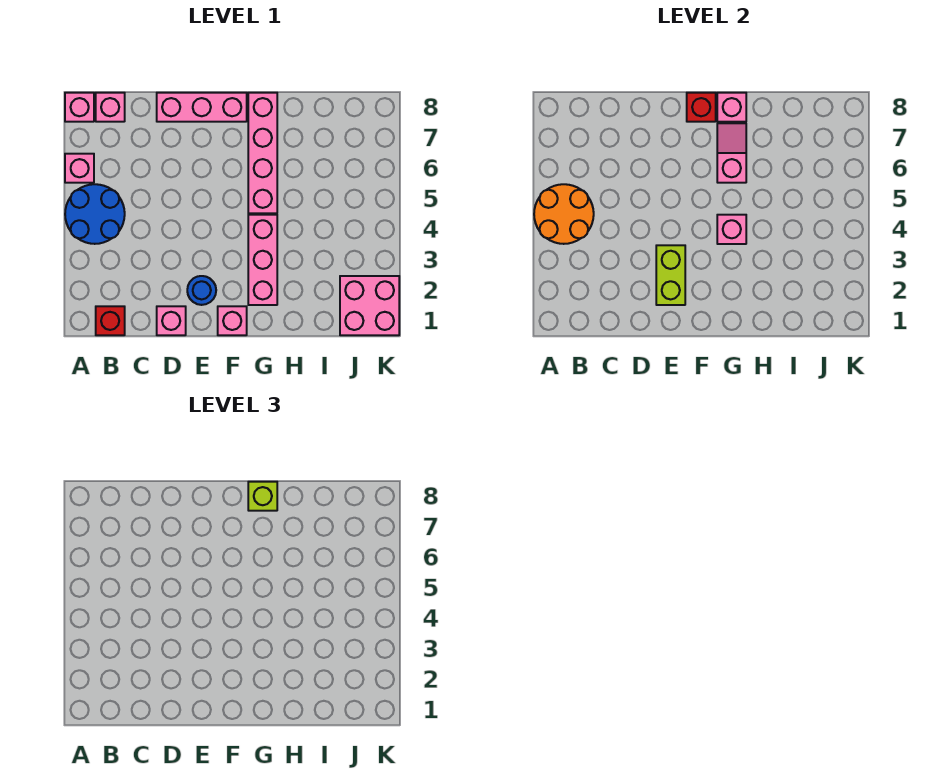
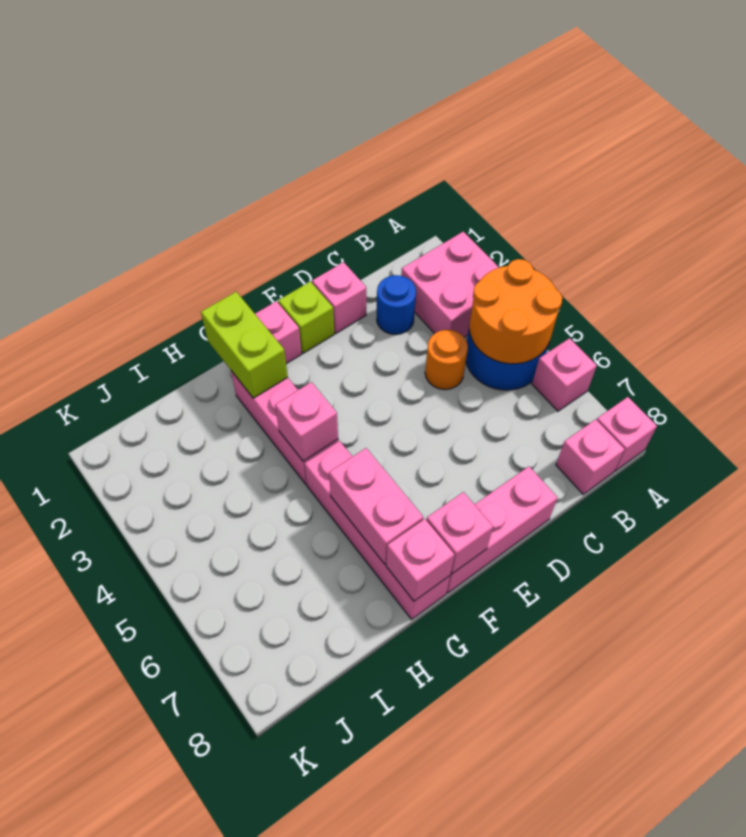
red 1x1 brick [96,306,125,335] -> none
none -> orange 1x1 round brick [425,330,468,390]
blue 1x1 round brick [187,276,216,305] -> blue 1x1 round brick moved to [377,275,416,334]
lime 1x2 brick [656,245,685,305] -> lime 1x2 brick moved to [201,292,288,398]
red 1x1 brick [687,93,716,122] -> pink 1x1 brick [427,492,493,574]
pink 1x2 slope [717,123,746,183] -> pink 1x2 brick [329,448,423,564]
lime 1x1 brick [248,482,277,511] -> lime 1x1 brick moved to [278,282,334,353]
pink 2x2 brick [340,276,399,335] -> pink 2x2 brick moved to [401,232,499,337]

